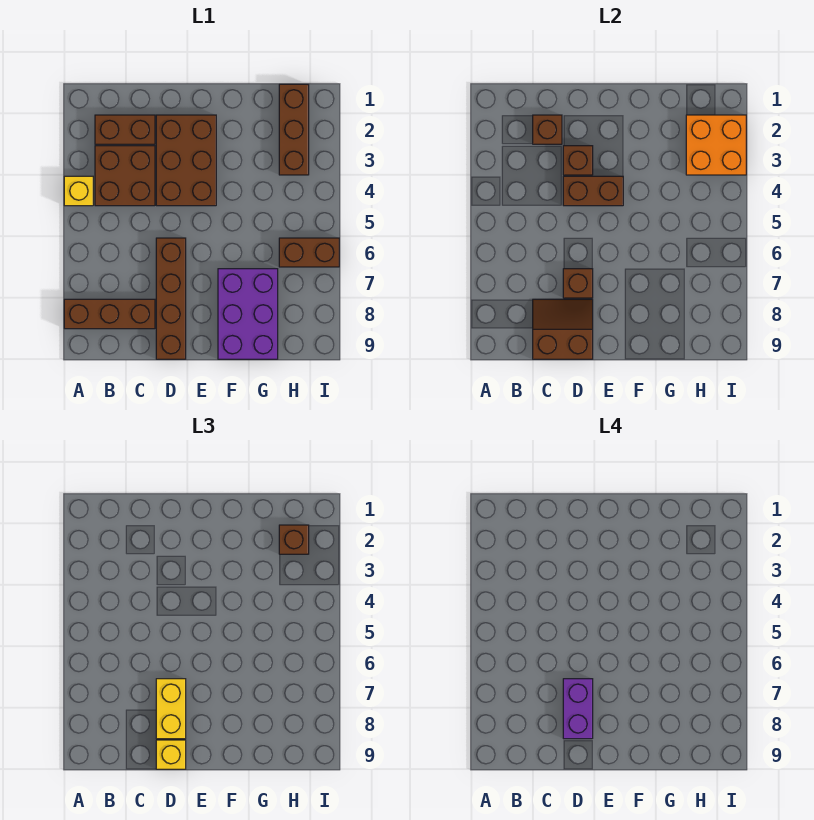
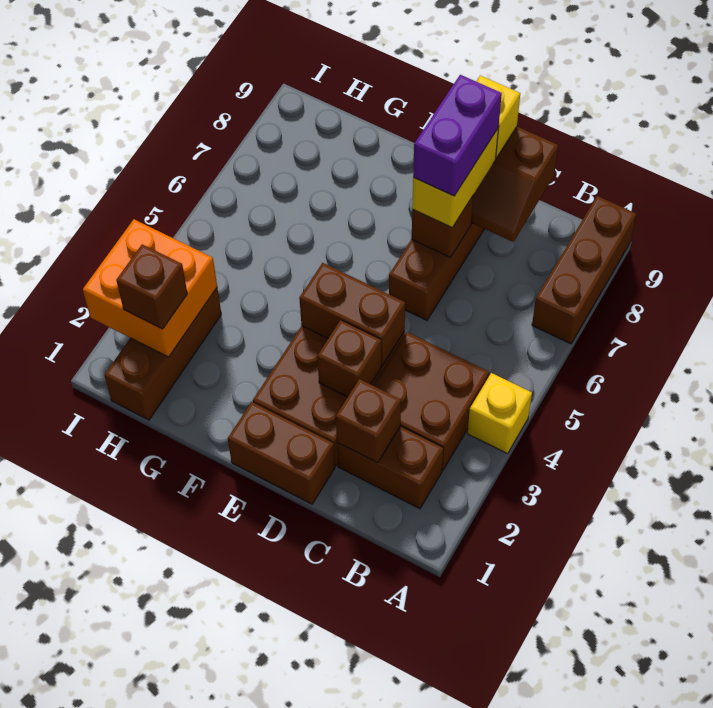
brown 1x3 brick [64,299,155,329] -> brown 1x3 brick turned to [532,196,636,344]
purple 2x3 brick [218,269,278,359] -> none
brown 1x2 brick [279,238,339,267] -> brown 1x2 brick moved to [228,402,335,504]

